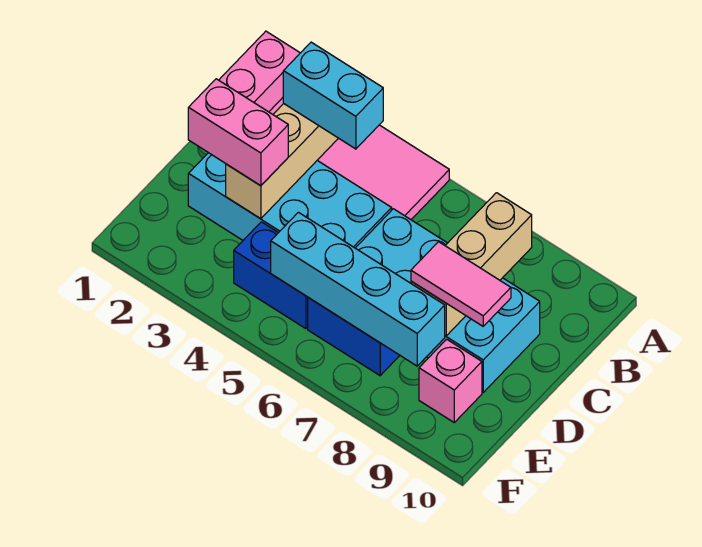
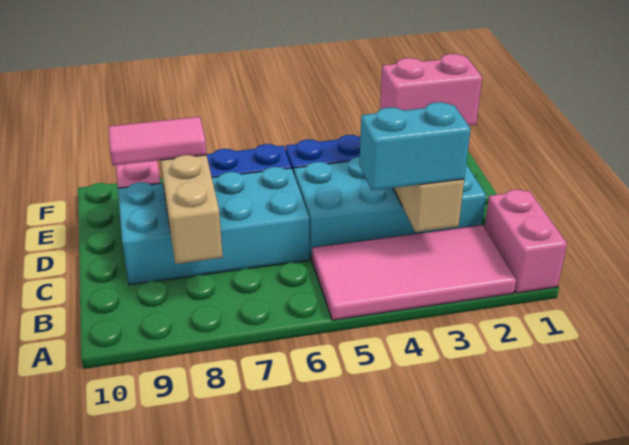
cyan 1x4 brick [271,212,445,366] -> none

